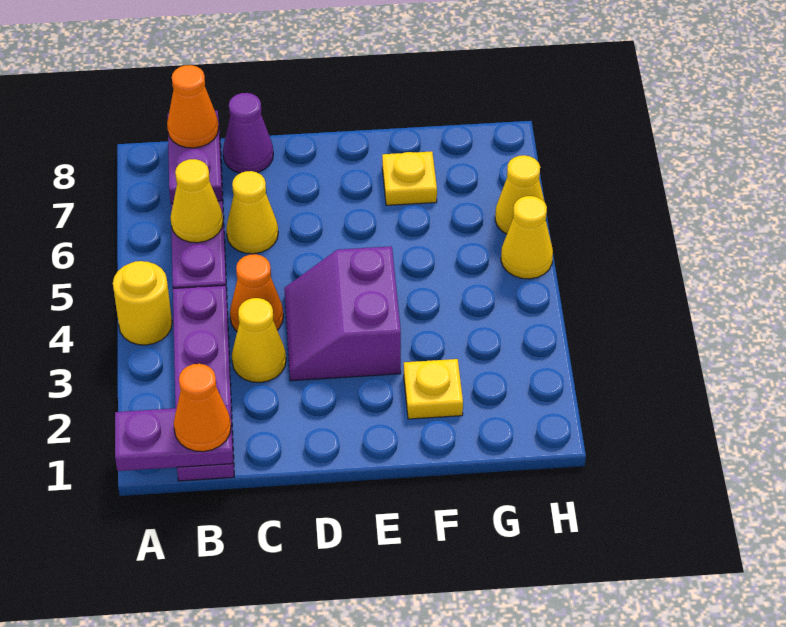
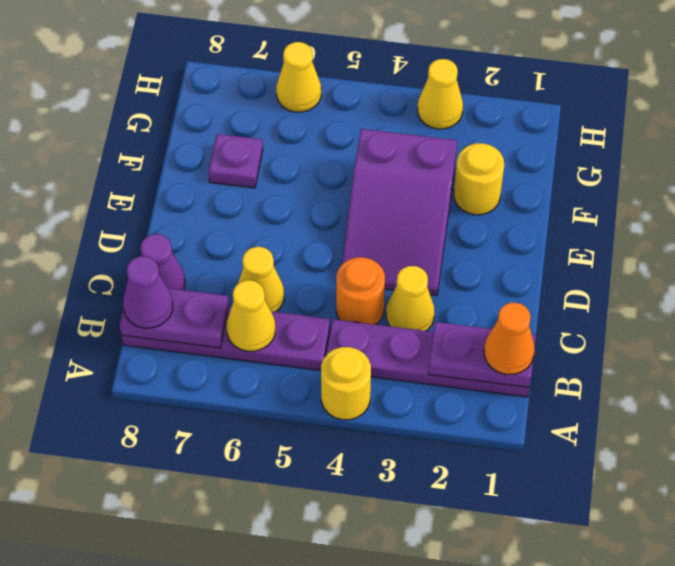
purple 1x2 plate [115,405,233,471] -> purple 1x2 plate turned to [428,322,536,387]
orange 1x1 cone [167,65,219,148] -> purple 1x1 cone [123,256,173,328]
orange 1x1 cone [230,254,283,331] -> orange 1x1 round brick [336,257,385,325]
purple 2x2 slope [284,246,401,381] -> purple 2x3 slope [342,129,457,295]
yellow 1x1 plate [404,359,463,419] -> yellow 1x1 round brick [454,143,504,215]
yellow 1x1 plate [382,151,437,205] -> purple 1x1 plate [209,134,263,188]
yellow 1x1 cone [501,196,553,279] -> yellow 1x1 cone moved to [418,59,463,129]

